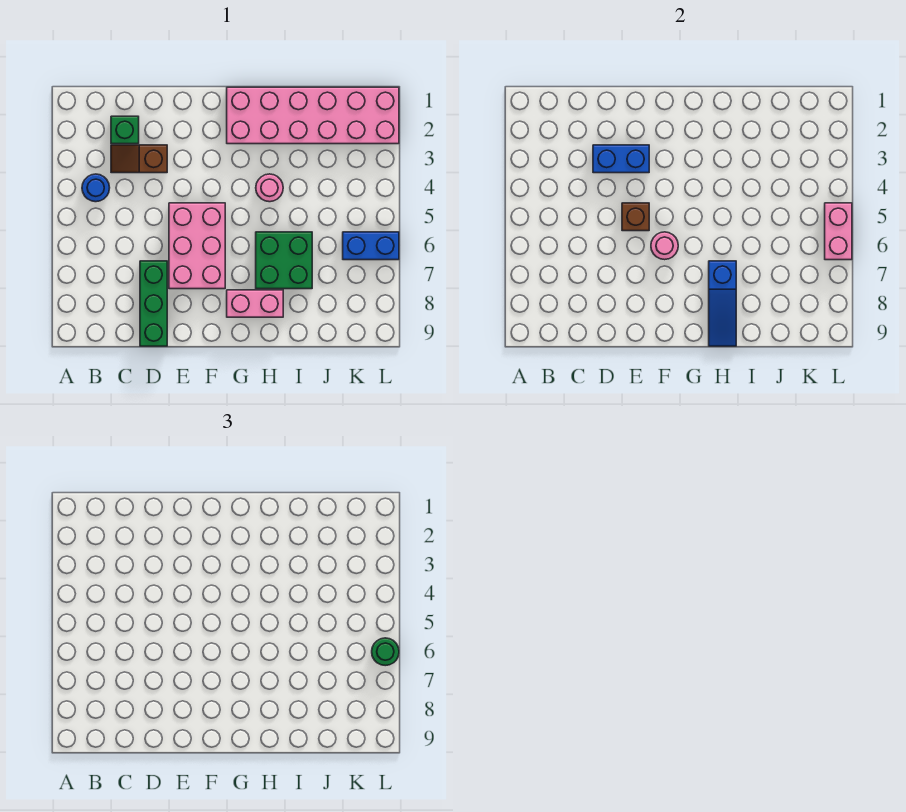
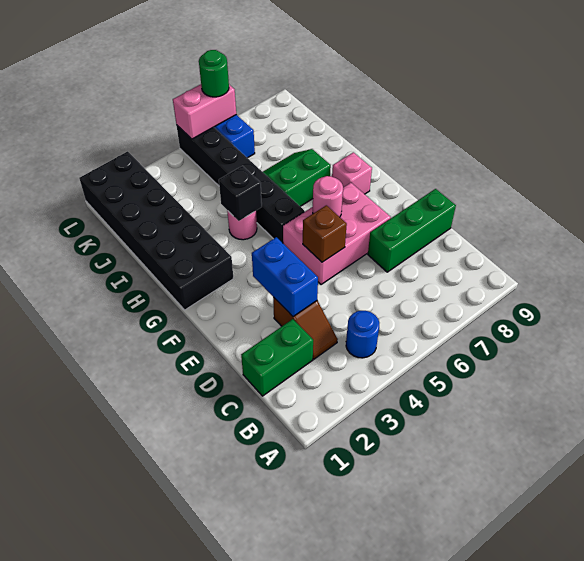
green 1x1 brick [111,116,139,144] -> green 1x2 brick [241,319,313,396]
pink 2x6 brick [227,87,399,144] -> black 2x6 brick [79,151,234,310]
none -> black 1x6 brick [176,125,304,243]
pink 1x2 brick [227,290,283,317] -> pink 1x1 brick [332,152,372,194]
none -> black 1x1 brick [219,166,262,221]
green 2x2 brick [256,232,312,289] -> green 2x2 slope [263,149,331,206]
blue 1x3 slope [709,261,736,346] -> none

